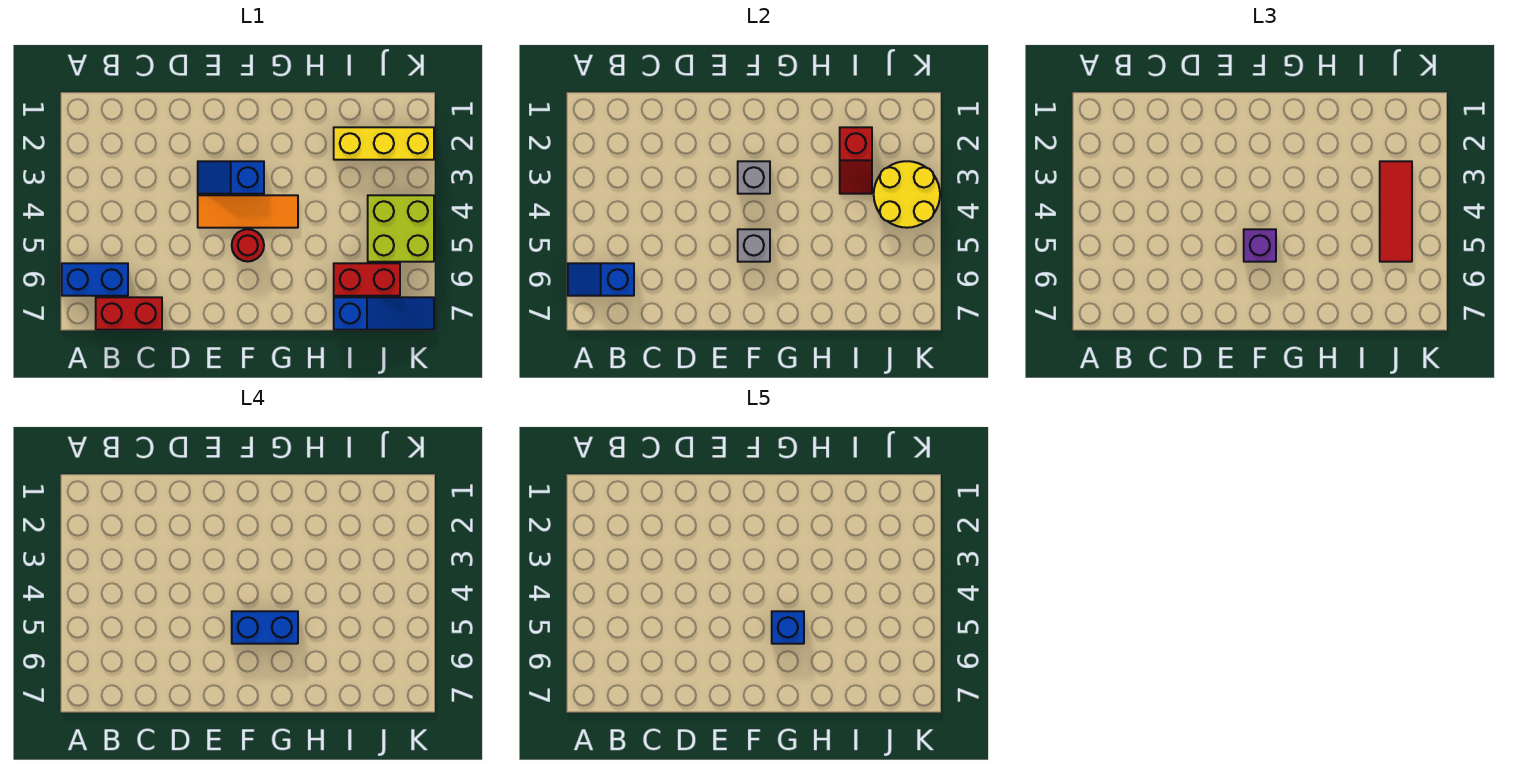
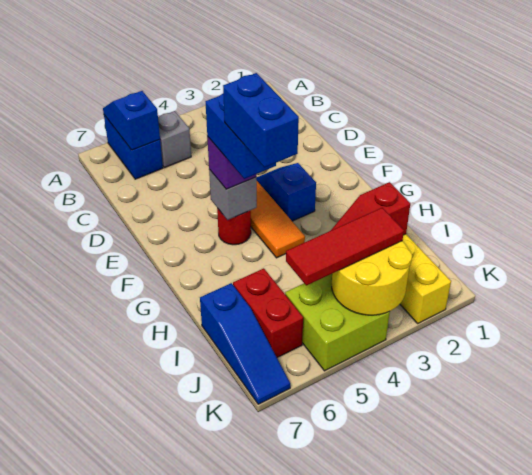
red 1x2 brick [96,297,162,330] -> none
grey 1x1 brick [738,161,770,194] -> grey 1x1 brick moved to [158,111,191,168]
blue 1x1 brick [772,611,804,644] -> blue 1x2 brick [223,73,299,167]

